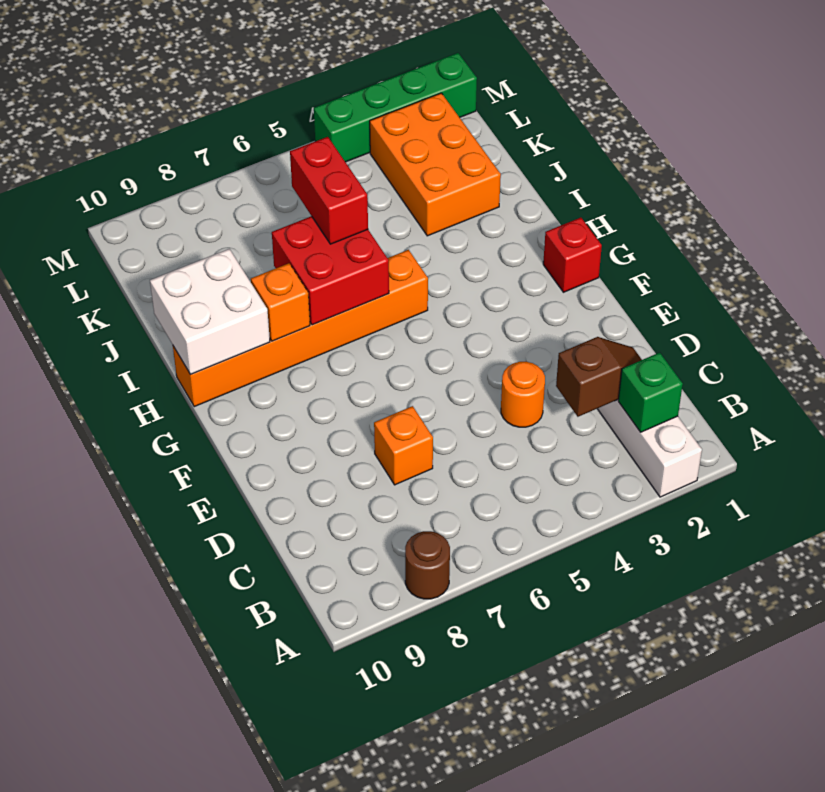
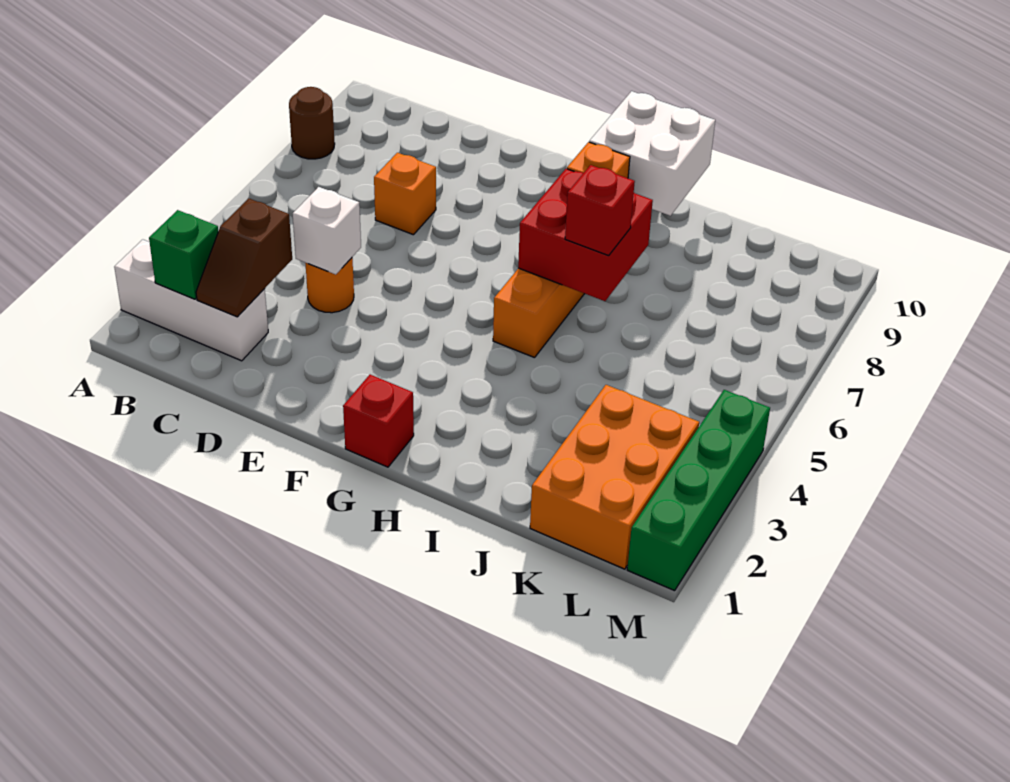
none -> white 1x1 brick [293,187,361,275]
red 1x2 brick [290,137,368,244] -> red 1x1 brick [565,165,635,256]
orange 2x3 brick [370,93,501,236] -> orange 2x3 brick turned to [530,385,699,569]

